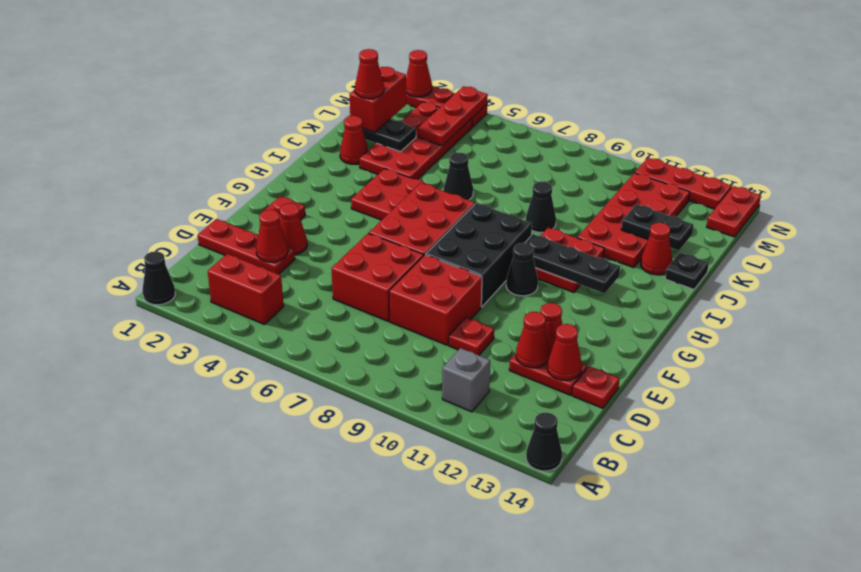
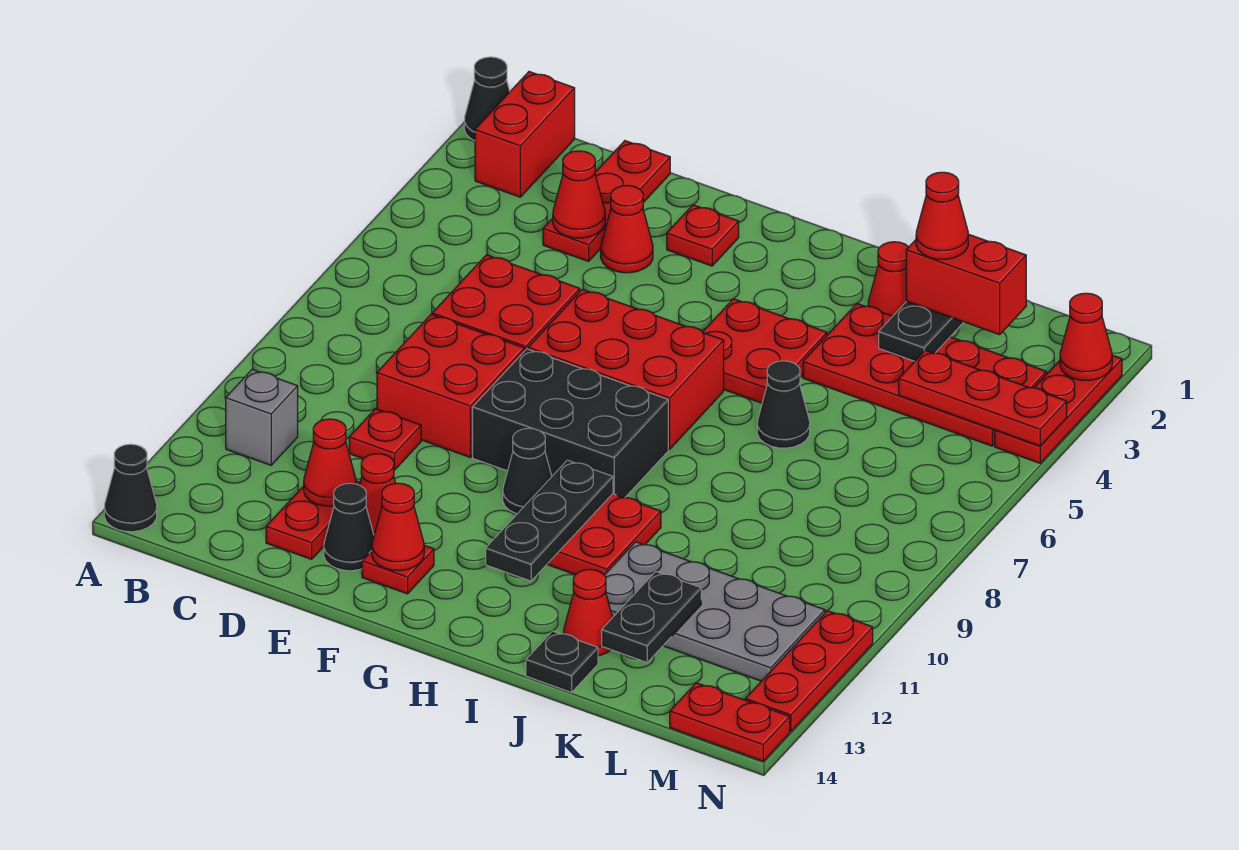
red 1x2 brick [208,254,284,324] -> red 1x2 brick moved to [475,72,575,197]
red 1x1 cone [547,324,582,380] -> red 1x1 cone moved to [372,483,424,571]
red 1x1 plate [572,366,619,408] -> red 1x1 plate moved to [362,545,434,594]
black 1x1 cone [526,181,556,232] -> black 1x1 cone moved to [324,483,374,571]
red 2x4 plate [577,173,690,268] -> grey 2x4 plate [605,542,825,681]

